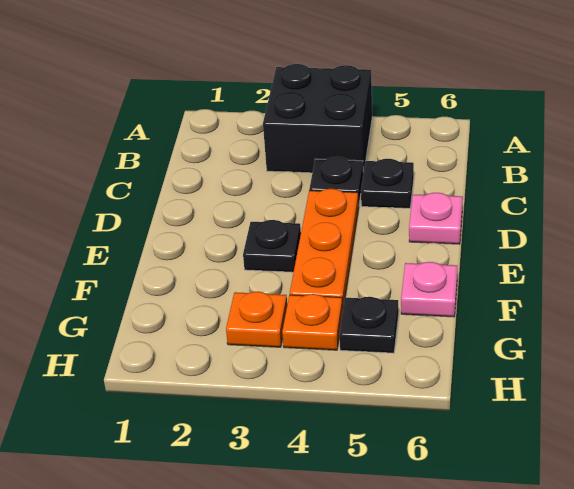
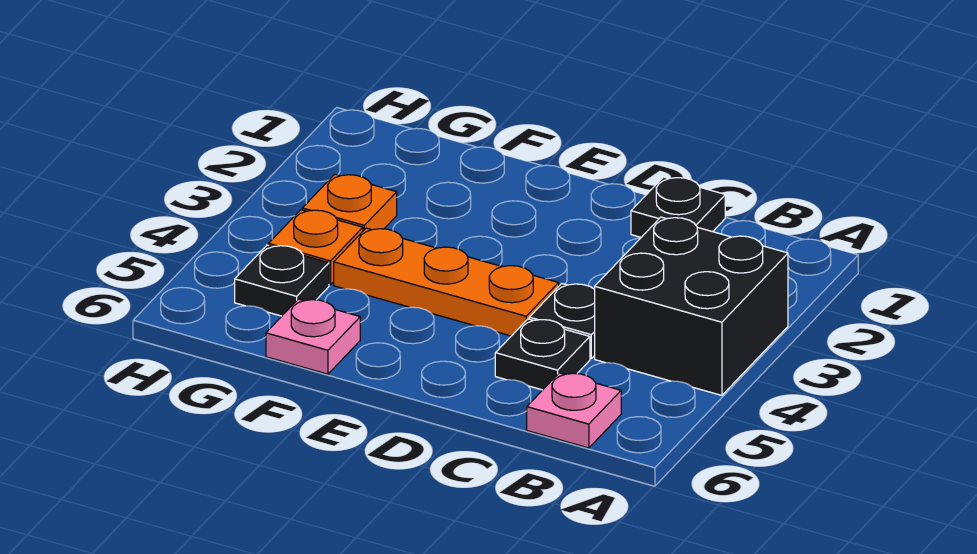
pink 1x1 plate [409,193,463,244] -> pink 1x1 plate moved to [527,373,621,448]
black 1x1 plate [243,220,301,272] -> black 1x1 plate moved to [631,177,725,237]

